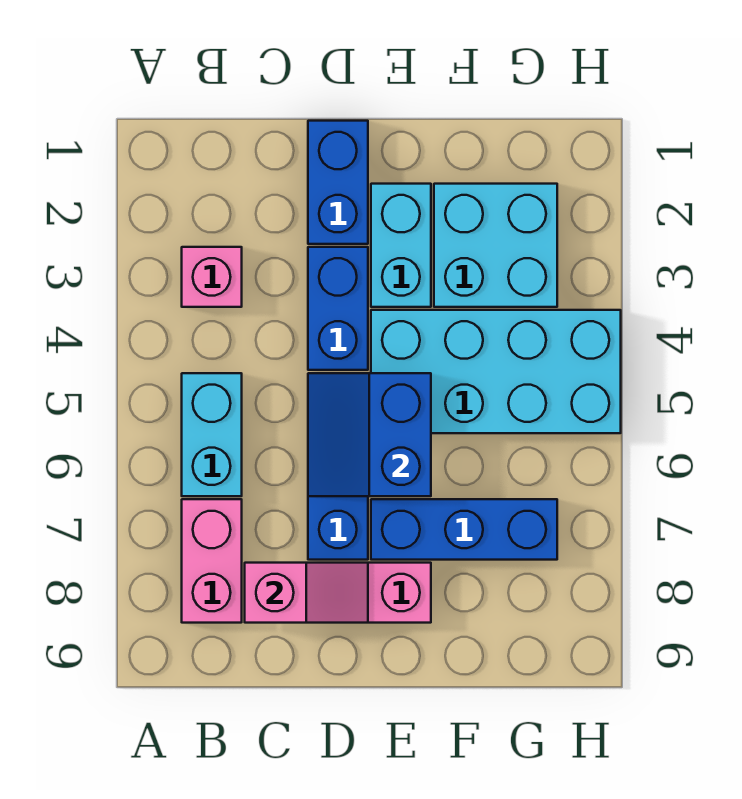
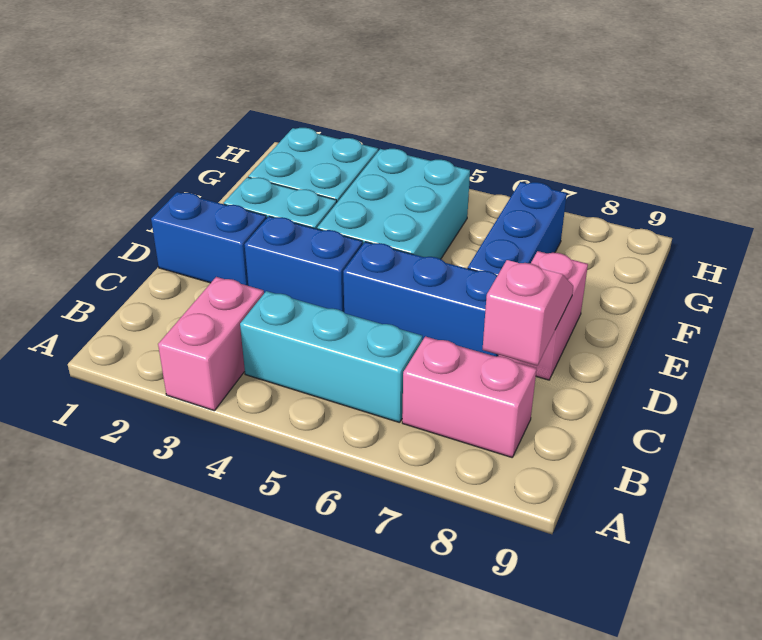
pink 1x1 brick [182,247,242,307] -> pink 1x2 brick [158,277,264,411]
cyan 1x2 brick [182,373,242,496] -> cyan 1x3 brick [240,291,422,423]
blue 2x2 slope [308,373,431,496] -> none
cyan 2x4 brick [371,310,621,433] -> cyan 2x3 brick [317,149,470,259]

